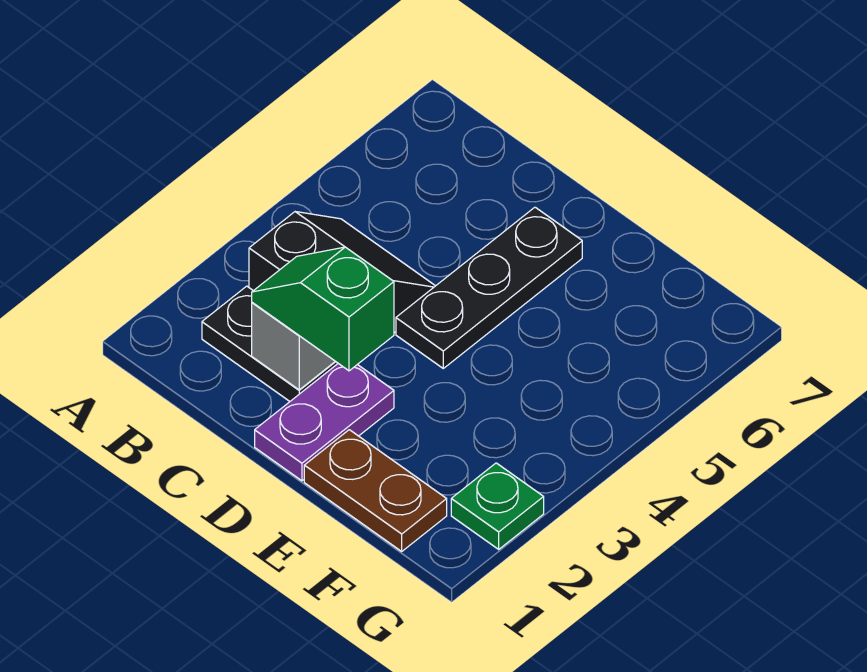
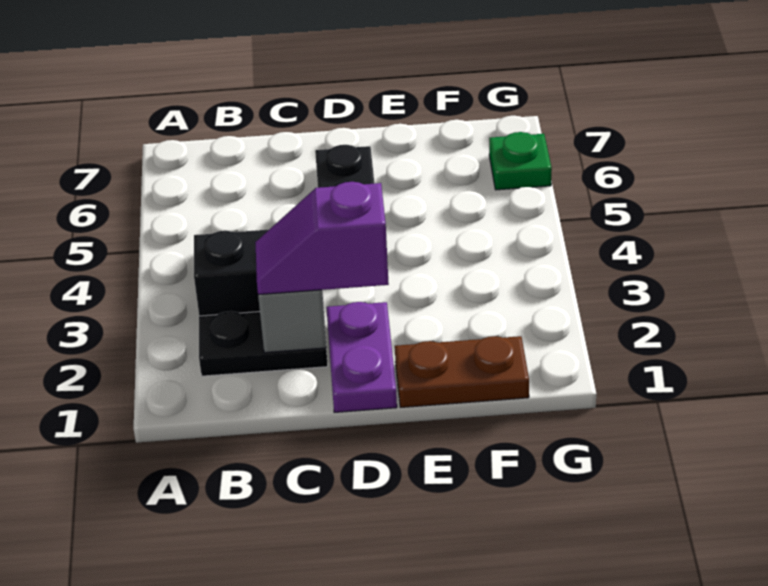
green 1x2 slope [252,247,394,371] -> purple 1x2 slope [255,182,389,295]
green 1x1 plate [451,463,544,549] -> green 1x1 plate moved to [489,132,552,190]

